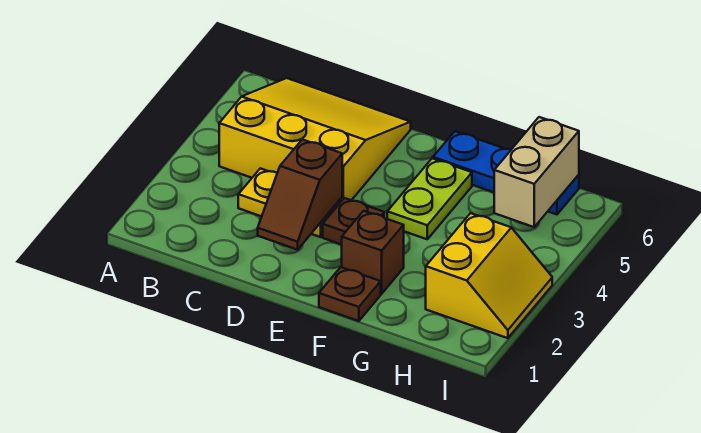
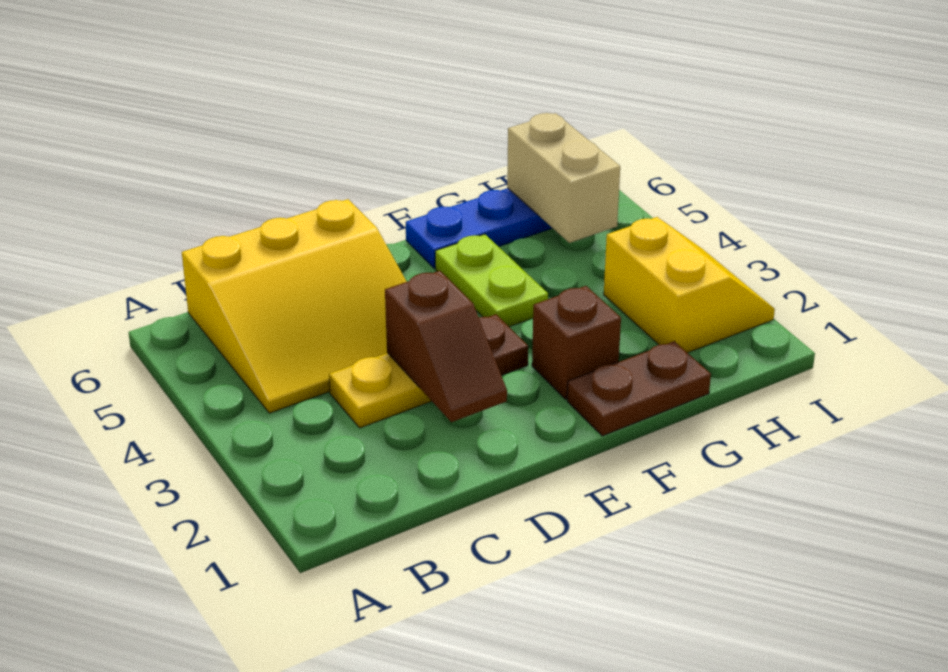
yellow 3x3 slope [219,78,411,200] -> yellow 3x3 slope turned to [182,199,407,413]
brown 1x1 plate [319,267,381,321] -> brown 1x2 plate [567,341,711,436]

